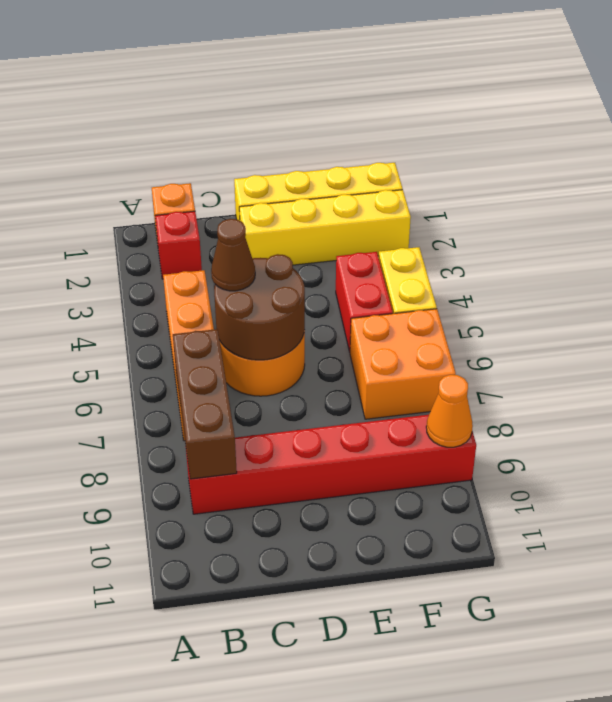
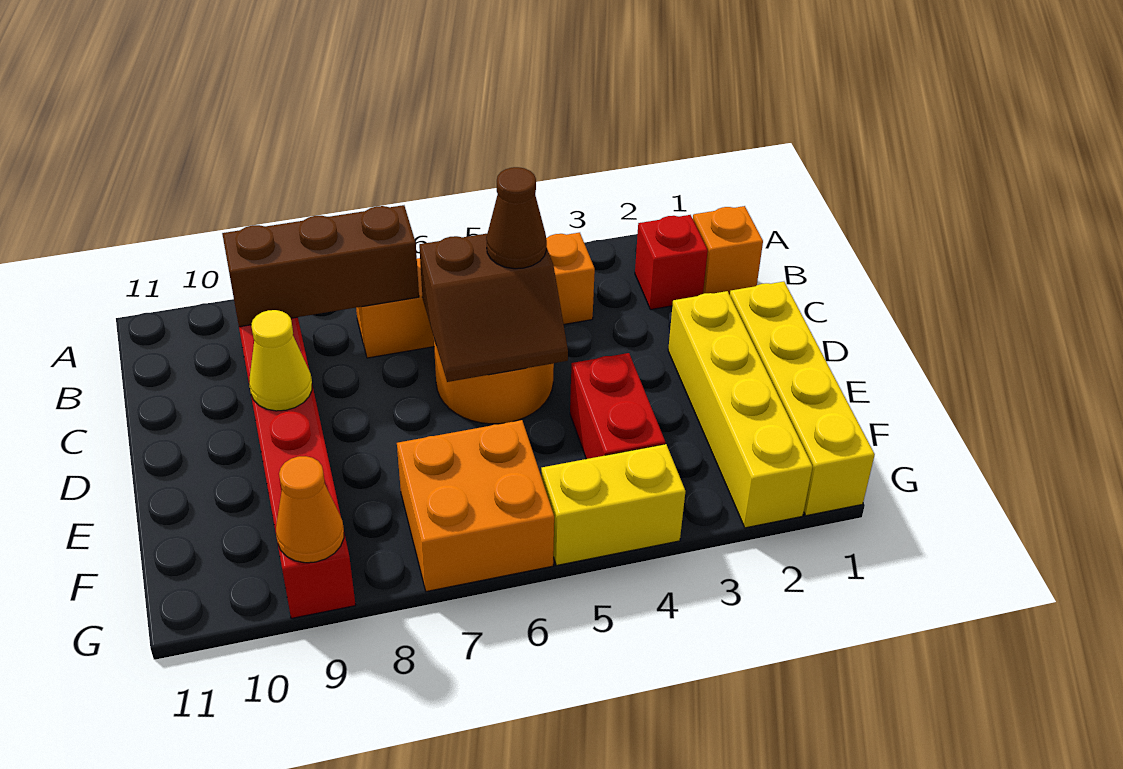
brown 2x2 round brick [214,254,305,360] -> brown 2x2 slope [419,234,568,382]
none -> yellow 1x1 cone [249,310,312,411]
red 1x2 brick [336,252,393,352] -> red 1x2 brick turned to [570,353,665,459]

